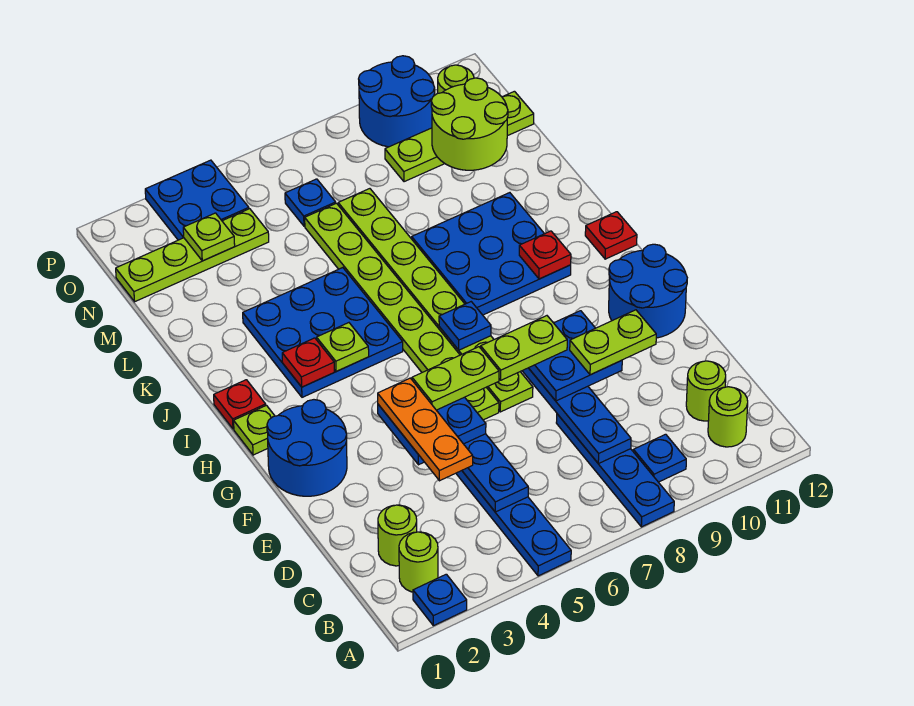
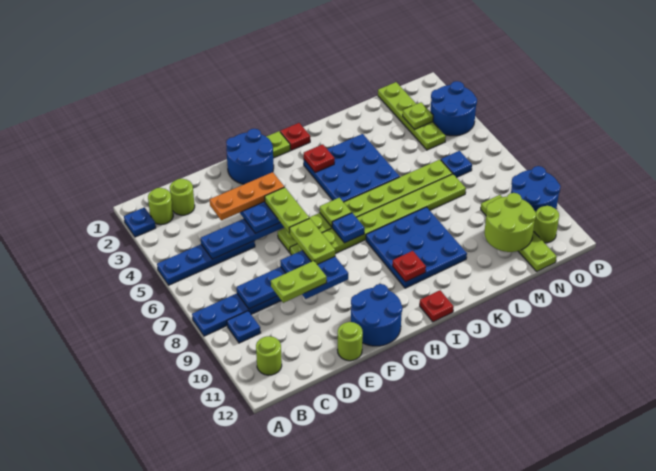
lime 1x1 round brick [686,361,726,421] -> lime 1x1 round brick moved to [337,322,363,361]
lime 1x2 plate [570,310,656,375] -> lime 1x2 plate turned to [271,261,327,303]
lime 1x1 plate [317,323,369,372] -> lime 1x1 plate moved to [320,198,352,227]
blue 2x2 plate [145,160,249,240] -> blue 2x2 round brick [431,81,477,136]

